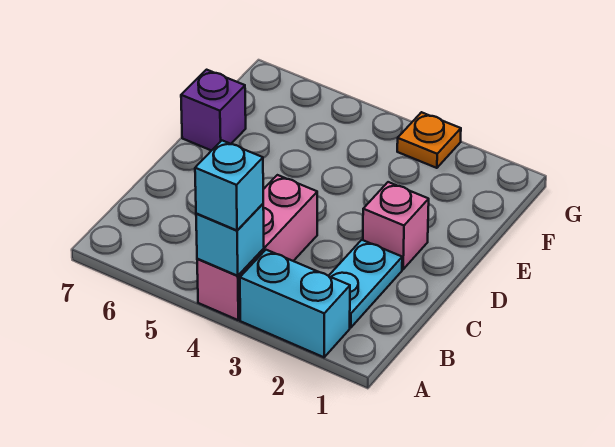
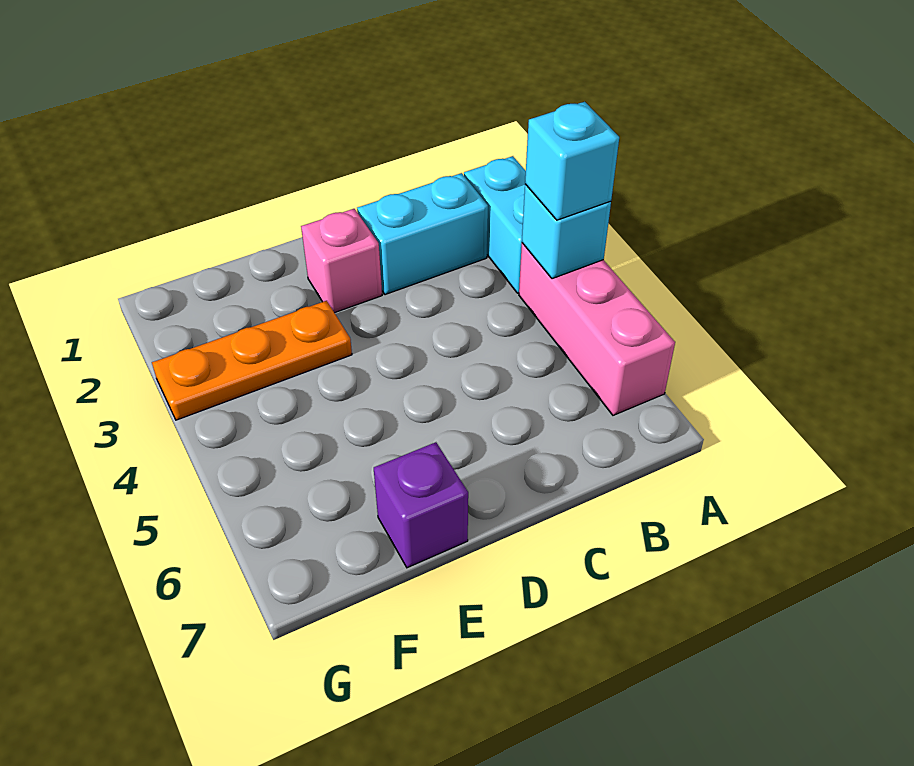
pink 1x3 brick [197,175,317,320] -> pink 1x3 brick turned to [519,243,675,415]
cyan 1x2 plate [329,240,402,328] -> cyan 1x2 brick [357,173,488,295]
orange 1x1 plate [397,112,461,168] -> orange 1x3 plate [152,301,352,420]

